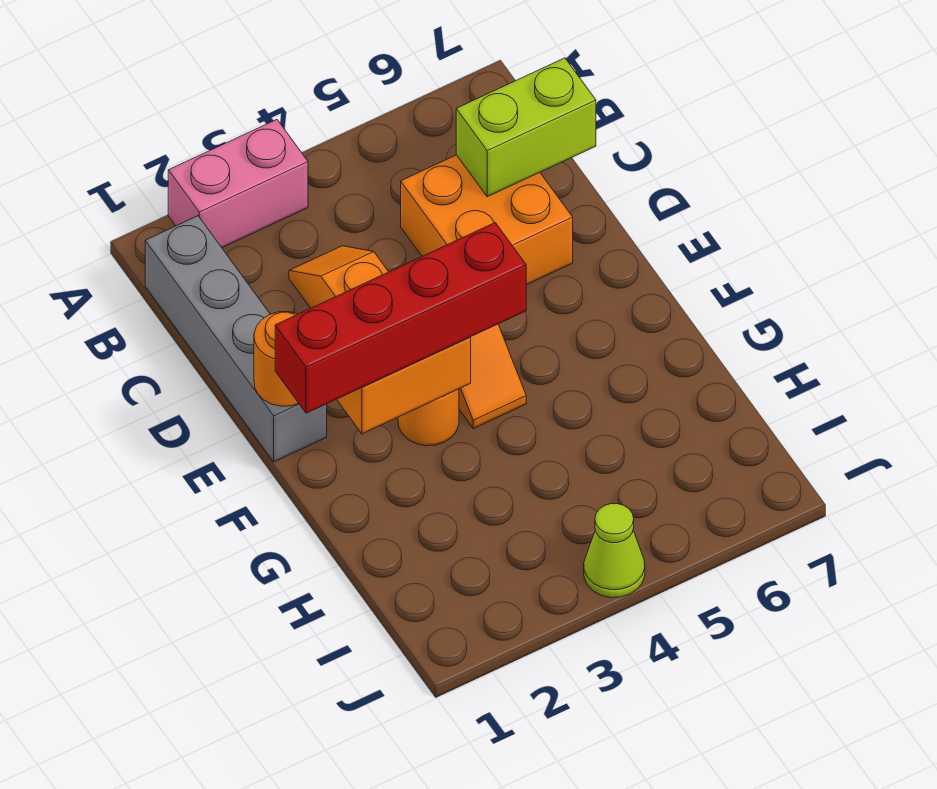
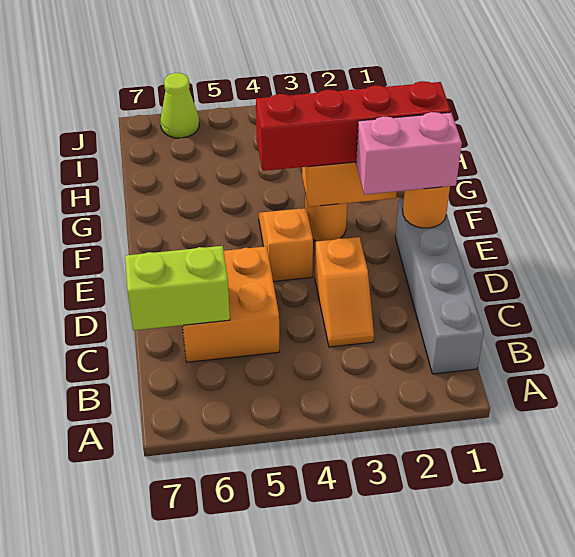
pink 1x2 brick [168,120,308,248] -> pink 1x2 brick moved to [356,112,462,194]
lime 1x1 cone [584,504,645,598] -> lime 1x1 cone moved to [160,73,199,138]

